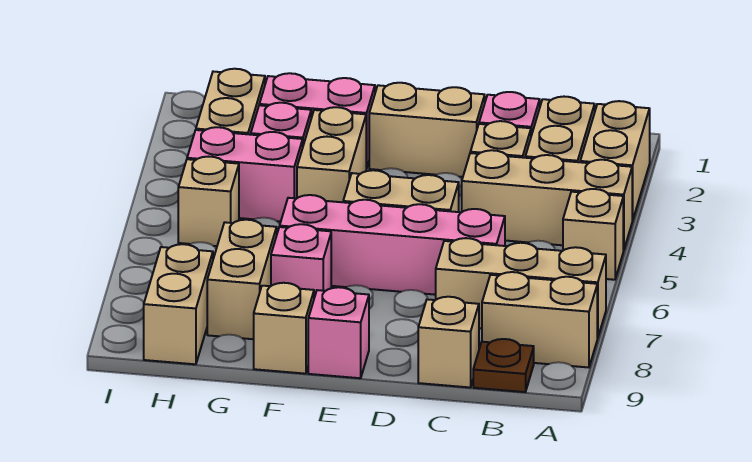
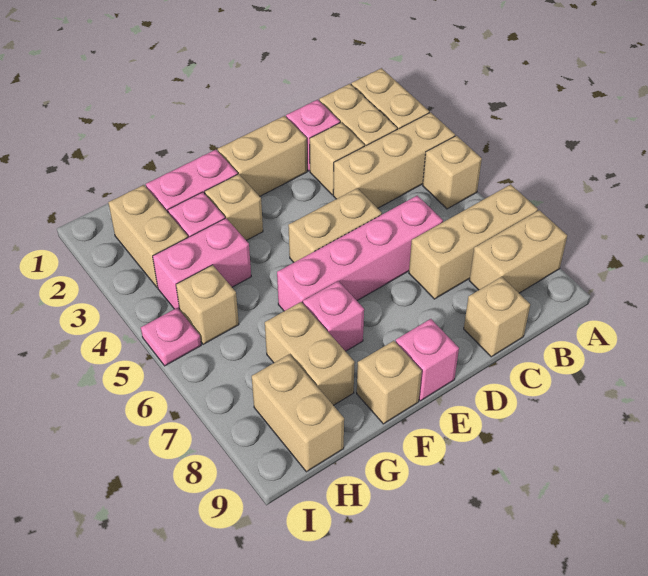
brown 1x1 plate [473,339,534,392] -> none
tan 1x2 brick [297,107,366,202] -> tan 1x1 brick [205,174,263,240]
none -> pink 1x1 plate [141,308,201,366]

